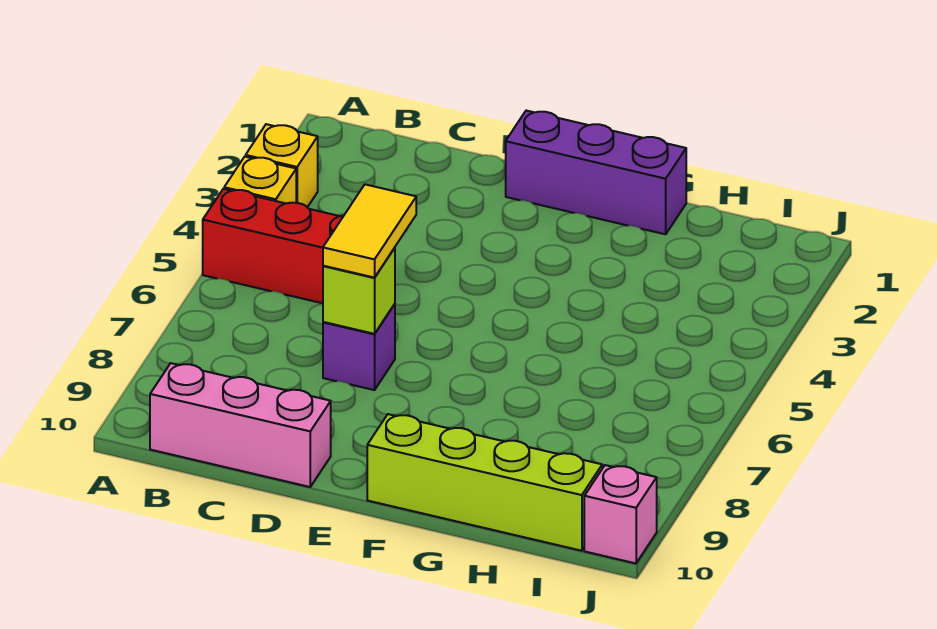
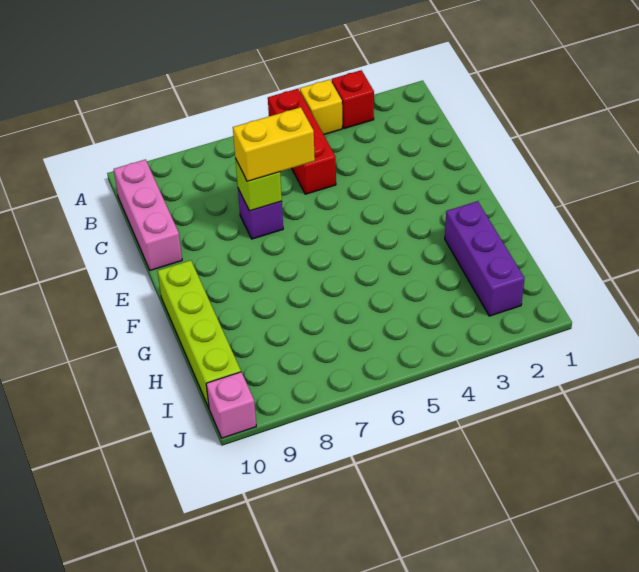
yellow 1x1 brick [246,124,318,207] -> red 1x1 brick [332,70,374,129]
yellow 1x2 tile [323,184,416,278] -> yellow 1x2 brick [233,107,315,181]
purple 1x3 brick [506,111,686,234] -> purple 1x3 brick moved to [445,201,525,316]

